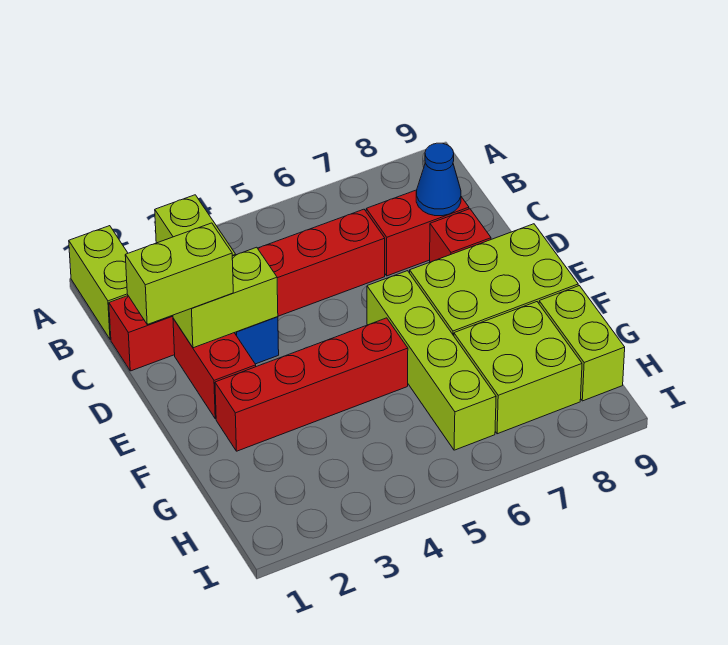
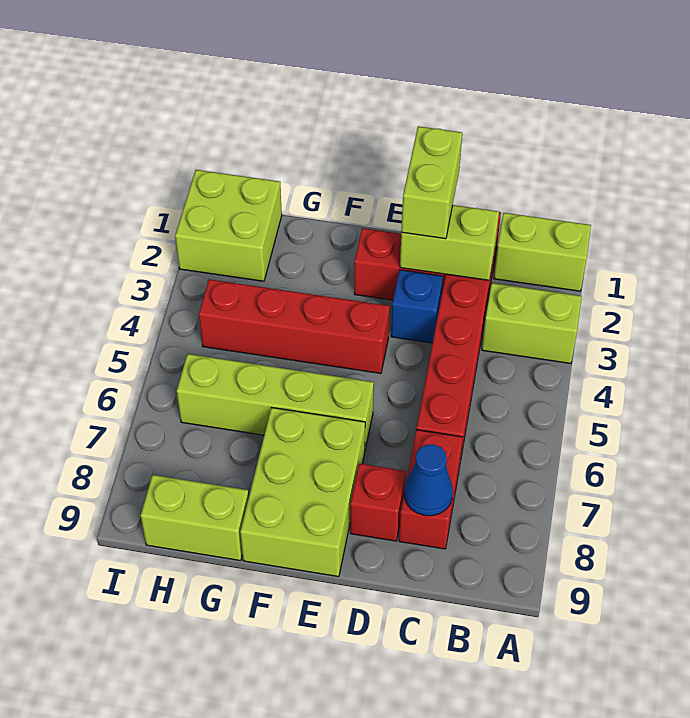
lime 1x2 brick [173,247,278,348] -> lime 1x2 brick turned to [400,205,499,280]
red 1x4 brick [215,318,408,451] -> red 1x4 brick turned to [199,279,390,373]
lime 2x2 brick [454,302,582,434] -> lime 2x2 brick moved to [175,170,282,281]

